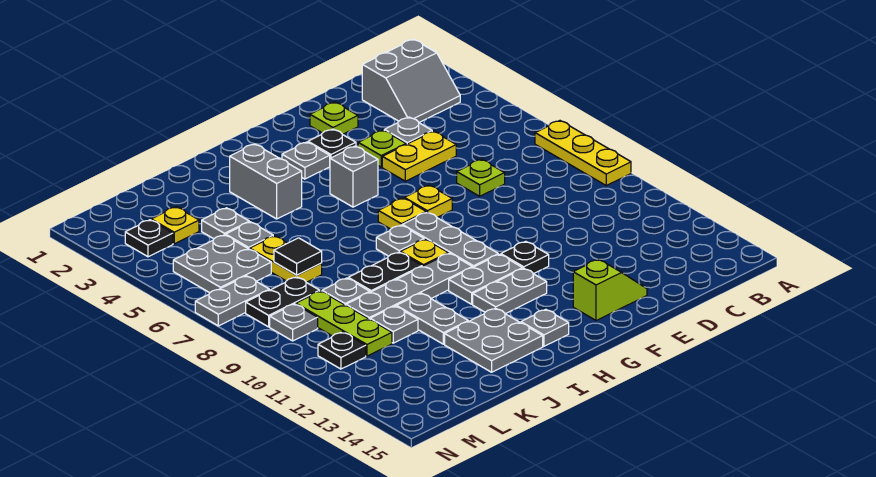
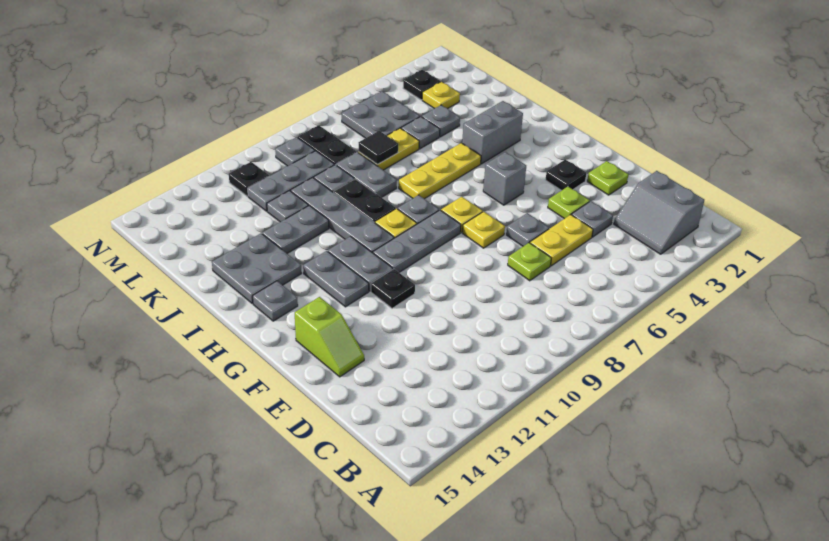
yellow 1x3 plate [535,121,631,185] -> yellow 1x3 plate moved to [399,143,481,199]
yellow 1x2 plate [382,131,456,181] -> yellow 1x2 plate turned to [530,215,593,266]
grey 1x1 plate [282,142,330,179] -> grey 1x1 plate moved to [506,213,549,246]
lime 1x3 plate [296,291,392,356] -> grey 1x3 plate [248,151,334,211]
grey 1x2 plate [195,276,269,326] -> grey 1x2 plate moved to [336,152,397,198]

